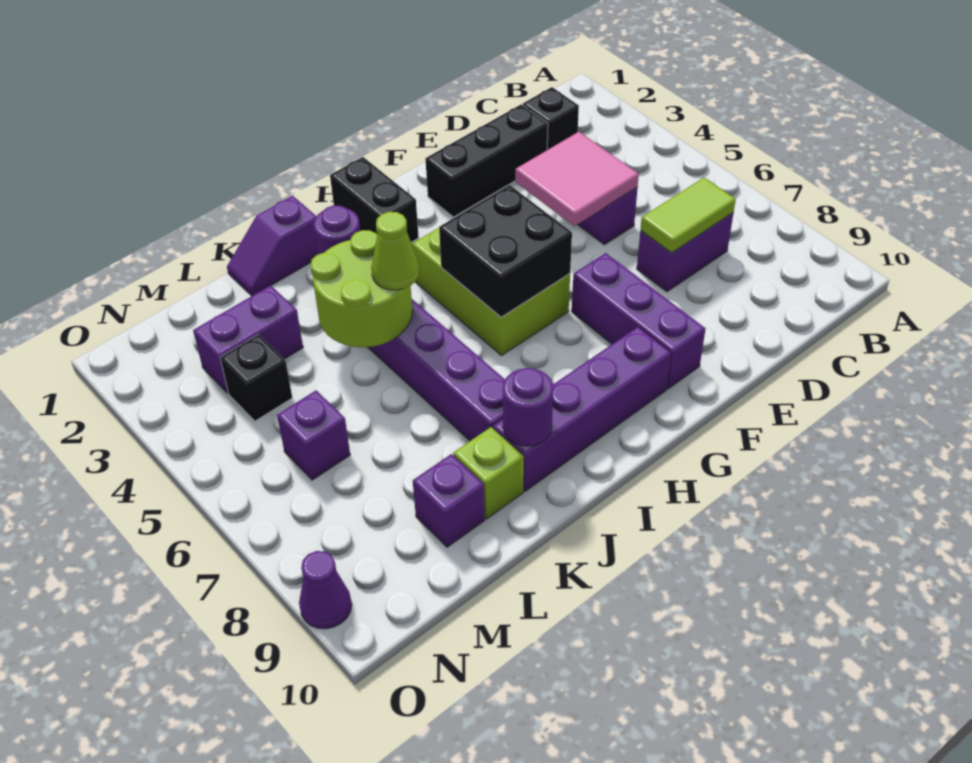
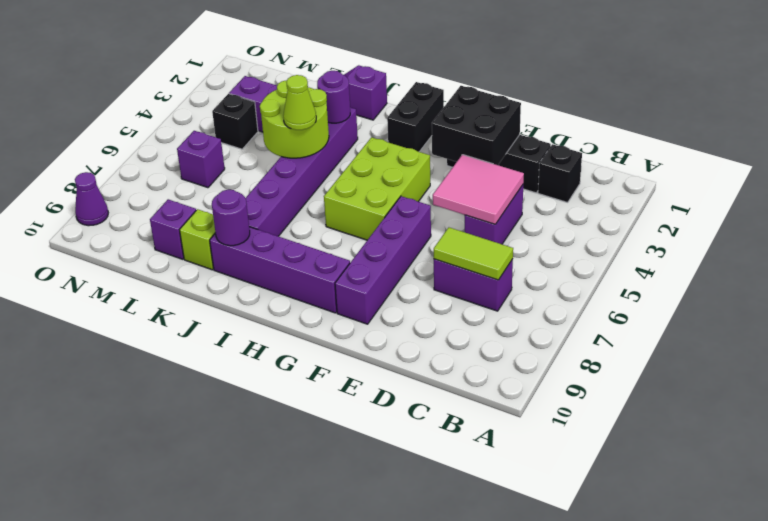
purple 1x3 brick [572,253,705,389] -> purple 1x4 brick [335,196,431,324]
black 2x2 brick [439,185,572,317] -> black 2x2 brick moved to [432,86,521,165]

